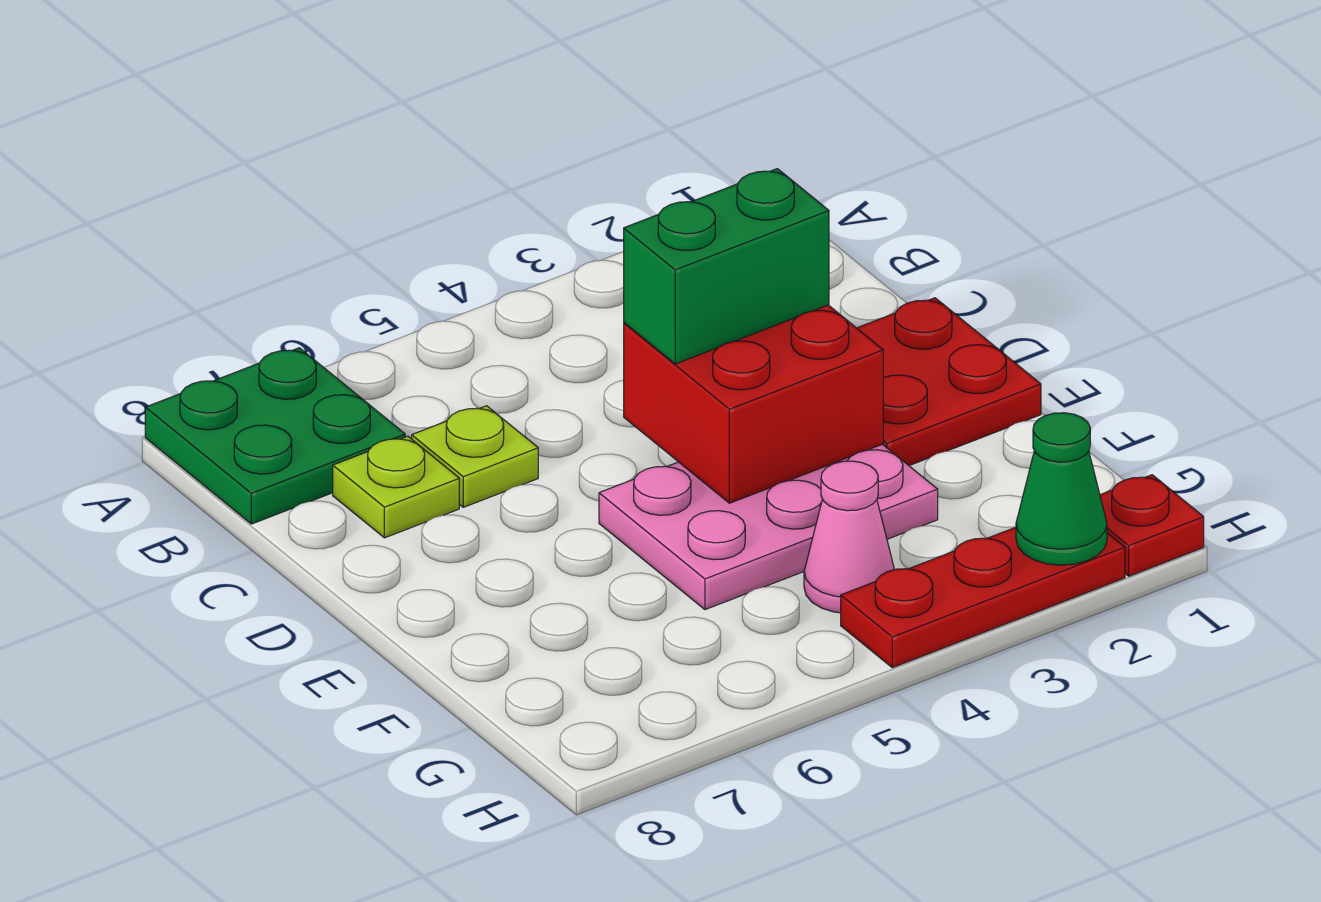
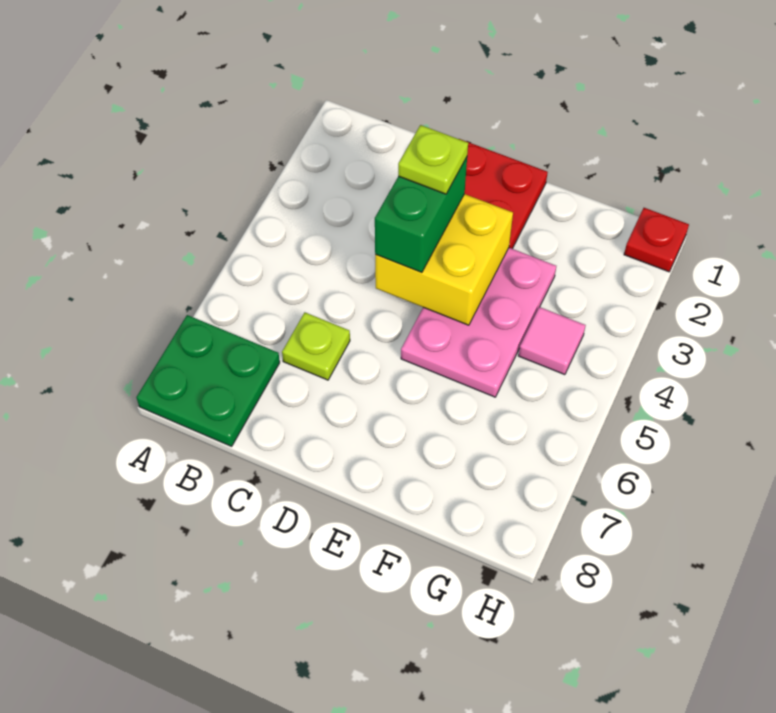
lime 1x1 plate [333,436,459,538] -> lime 1x1 plate moved to [398,125,468,194]
red 2x2 brick [624,305,883,503] -> yellow 2x2 brick [375,194,513,325]
pink 1x1 cone [804,461,894,613] -> pink 1x1 tile [519,307,586,375]
red 1x3 plate [841,527,1125,668] -> none
green 1x1 cone [1016,413,1107,565] -> none

